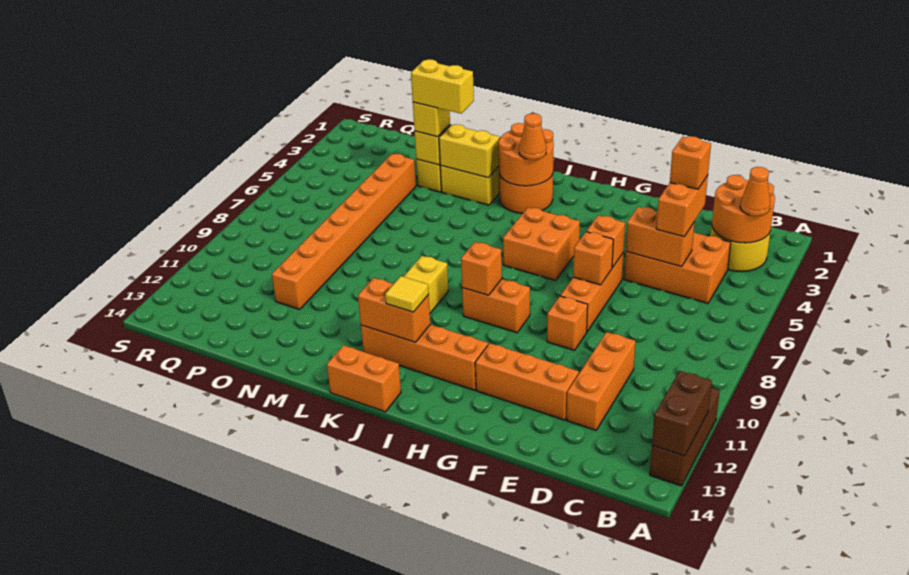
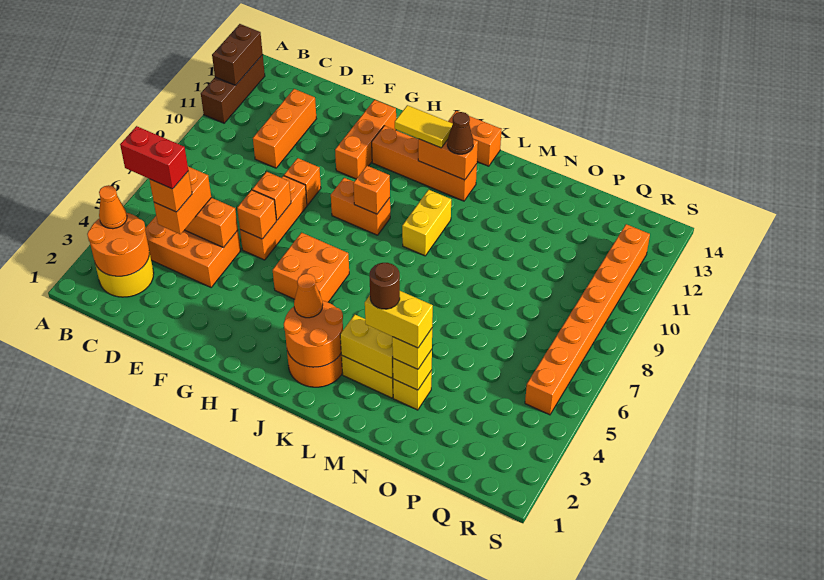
none -> red 1x2 brick [120,126,188,189]
orange 1x3 brick [475,343,579,420] -> orange 1x3 brick turned to [335,100,396,179]
yellow 1x1 tile [385,276,429,312] -> yellow 1x2 tile [395,105,453,148]
none -> brown 1x1 cone [447,112,473,154]
none -> brown 1x1 round brick [369,263,400,309]
orange 1x8 brick [272,154,416,309] -> orange 1x8 brick moved to [525,224,650,415]

